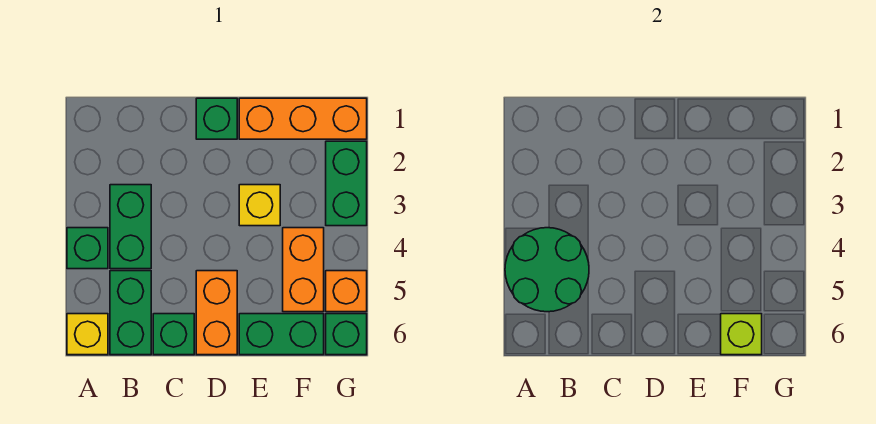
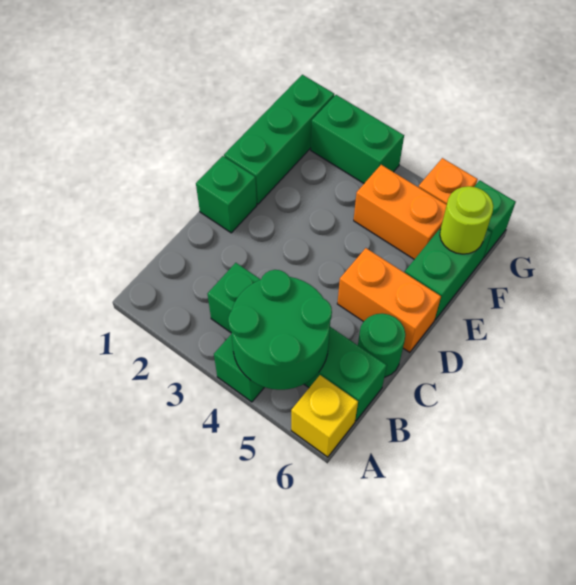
green 1x1 brick [153,314,194,355] -> green 1x1 round brick [358,313,406,377]
orange 1x3 brick [239,98,367,139] -> green 1x3 brick [224,75,334,204]
yellow 1x1 brick [239,185,280,226] -> none
lime 1x1 brick [721,314,762,355] -> lime 1x1 round brick [440,186,493,254]

